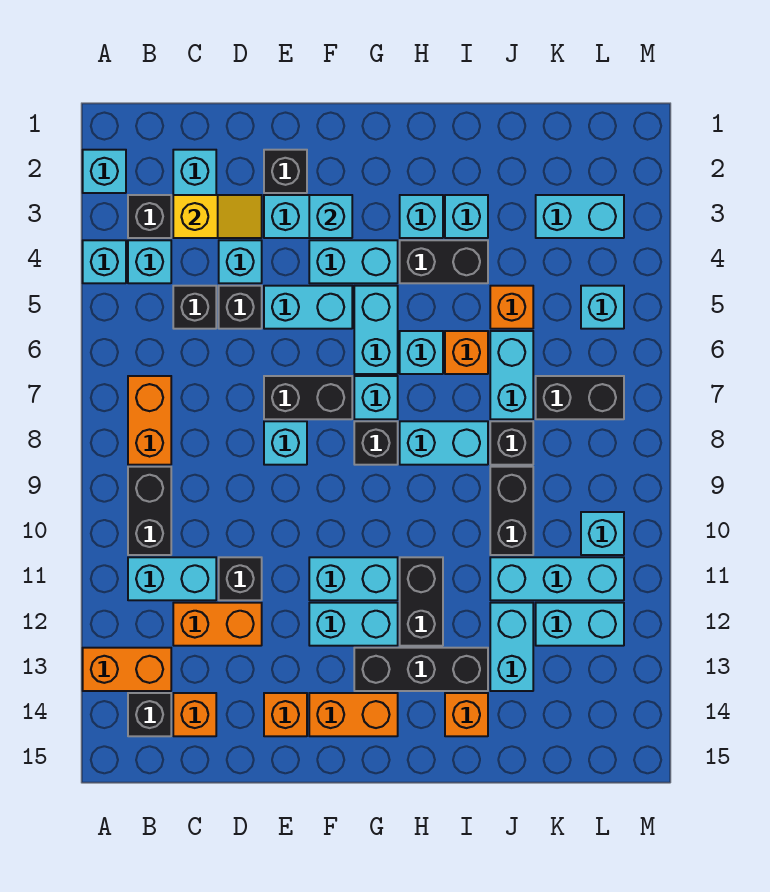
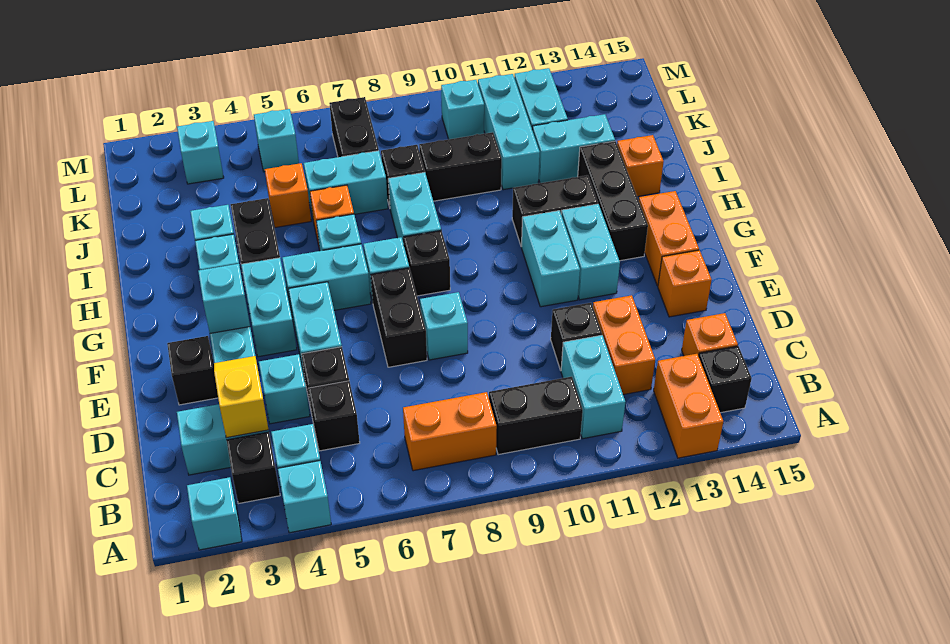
cyan 1x2 brick [536,195,624,238] -> cyan 1x1 brick [177,121,224,184]

